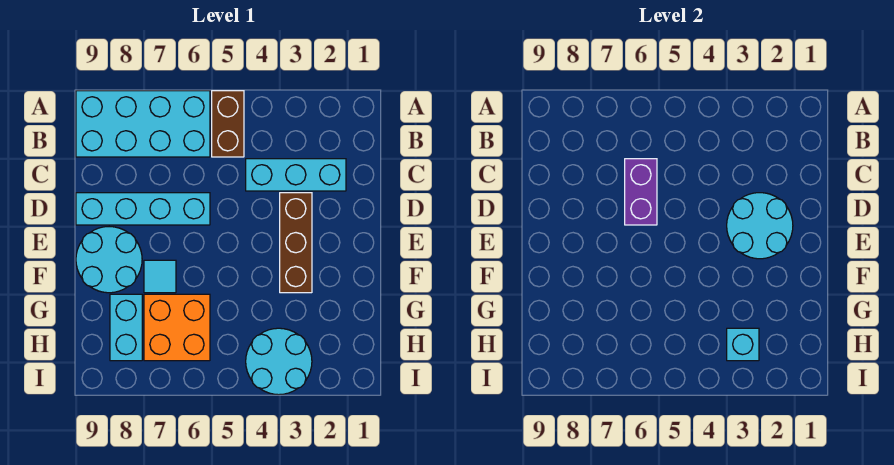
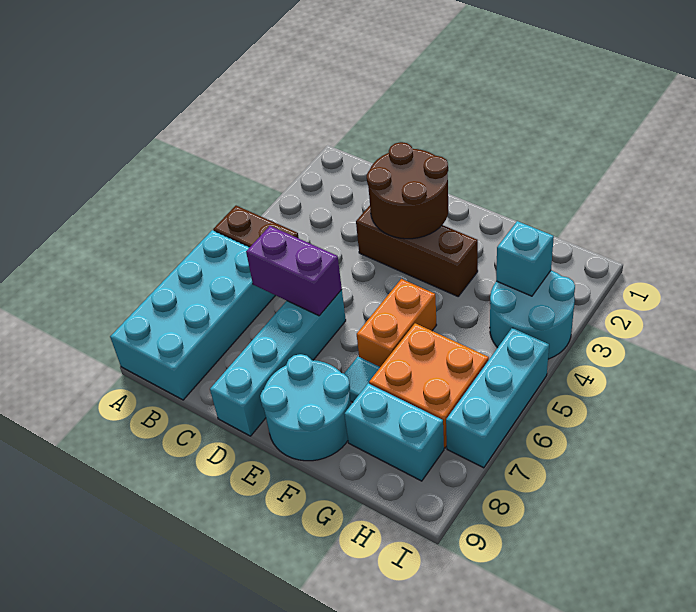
cyan 1x3 brick [246,159,346,191] -> cyan 1x3 brick moved to [446,328,549,468]
cyan 2x2 round brick [727,193,793,259] -> brown 2x2 round brick [367,142,448,239]
none -> orange 1x2 brick [357,279,436,367]

